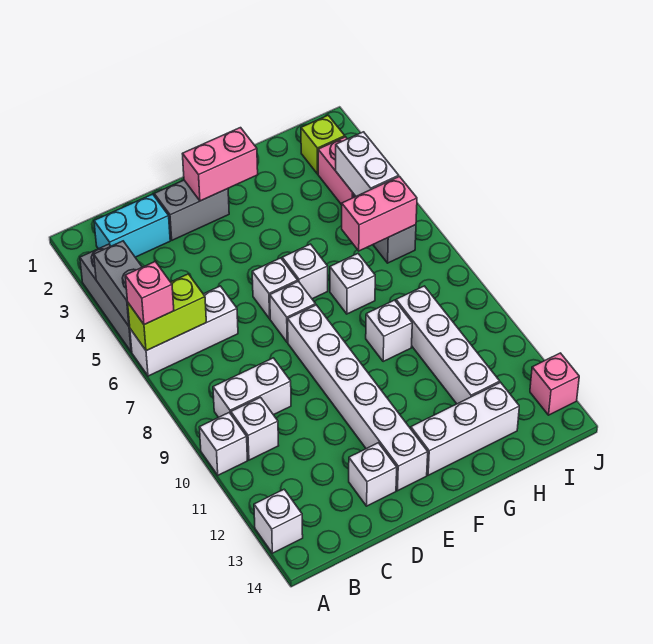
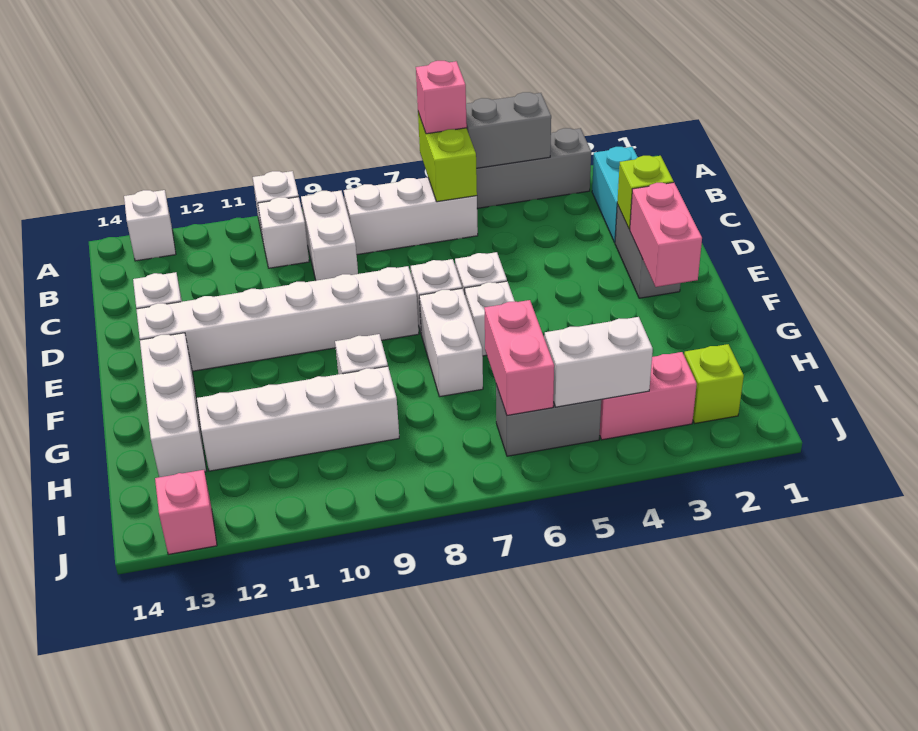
white 1x3 brick [130,286,238,376] -> white 1x3 brick turned to [344,177,478,255]
none -> lime 1x1 brick [617,156,674,229]
white 1x1 brick [330,254,375,314] -> white 1x2 brick [419,289,483,397]

